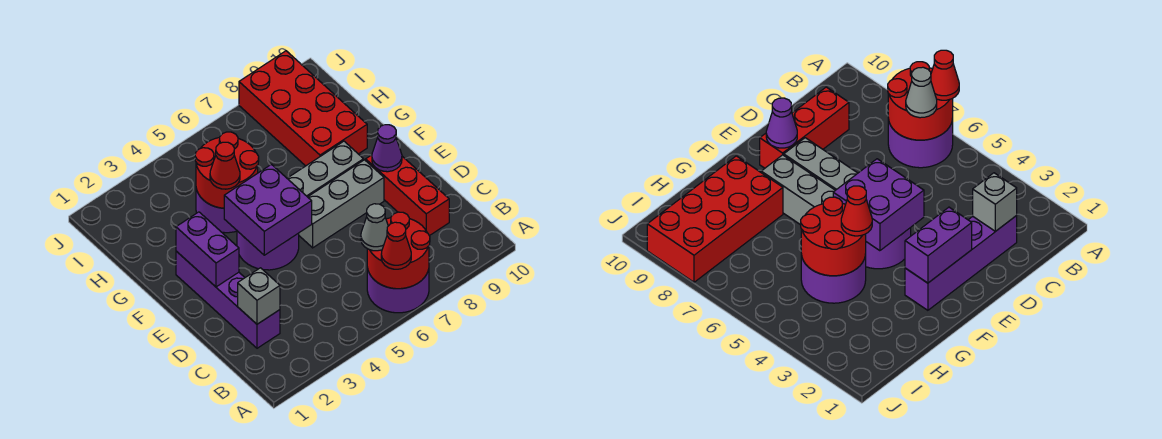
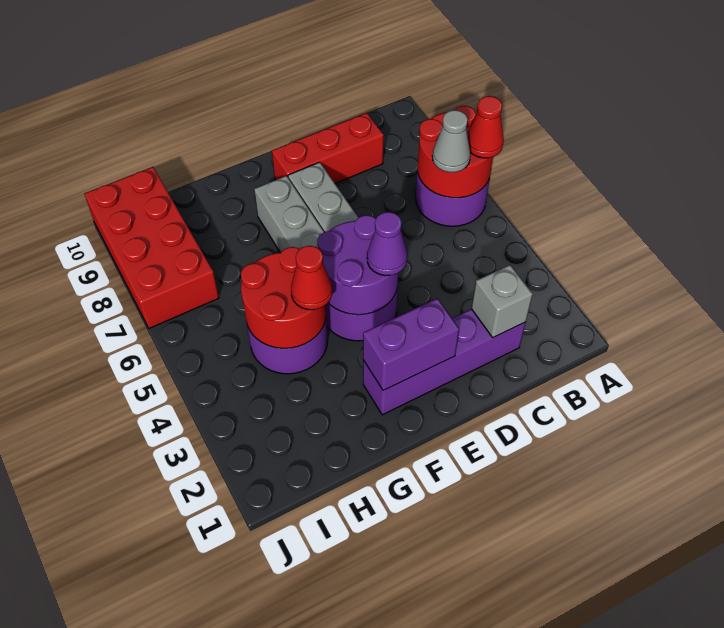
purple 2x2 brick [224,164,312,255] -> purple 2x2 round brick [317,215,398,315]
purple 1x1 cone [372,125,402,172] -> purple 1x1 cone moved to [367,212,407,276]
red 2x4 brick [239,51,367,166] -> red 2x4 brick turned to [84,167,219,328]

